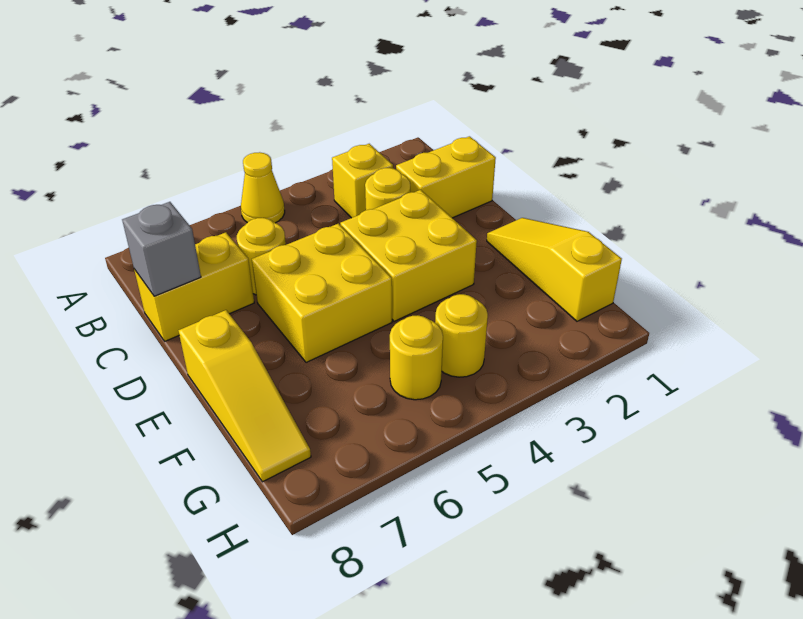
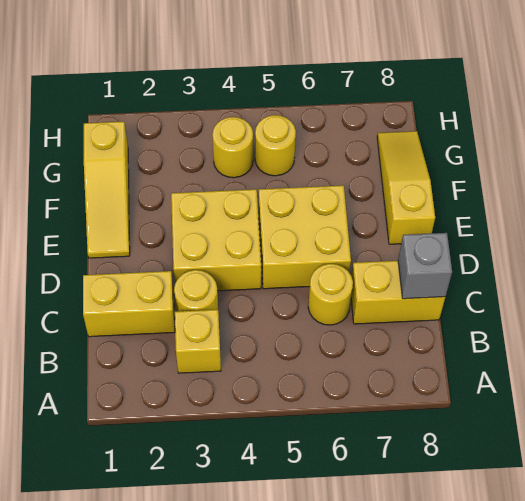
yellow 1x1 cone [241,152,285,223] -> none

